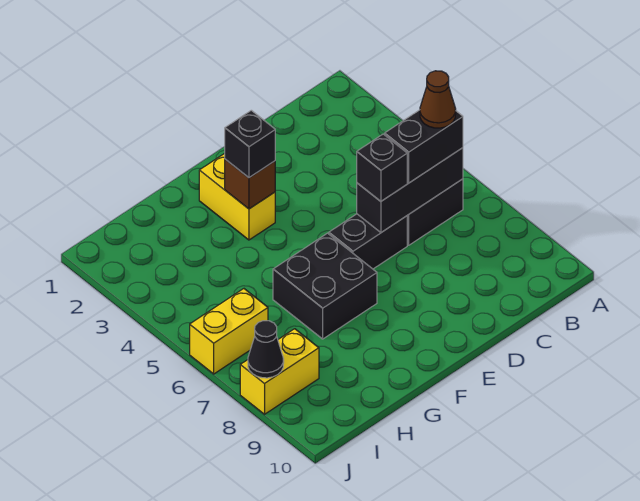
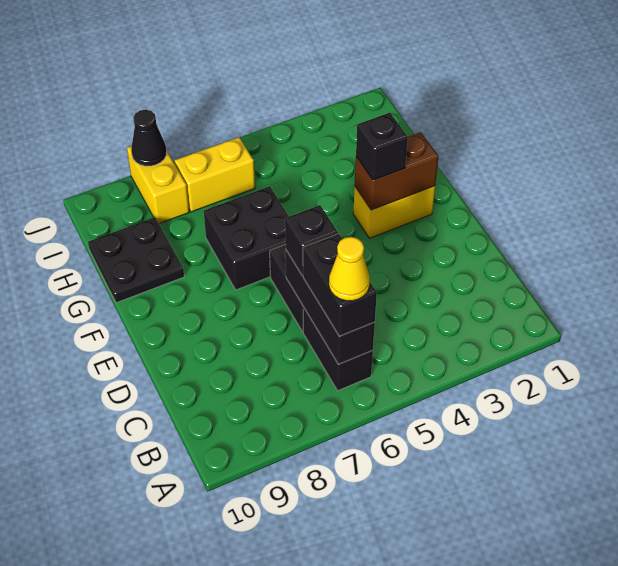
brown 1x1 cone [420,71,456,128] -> yellow 1x1 cone [329,237,370,301]
brown 1x1 brick [225,159,275,209] -> brown 1x2 brick [355,132,439,210]
none -> black 2x2 plate [88,217,184,303]
yellow 1x2 brick [190,289,268,374] -> yellow 1x2 brick turned to [174,137,255,212]

